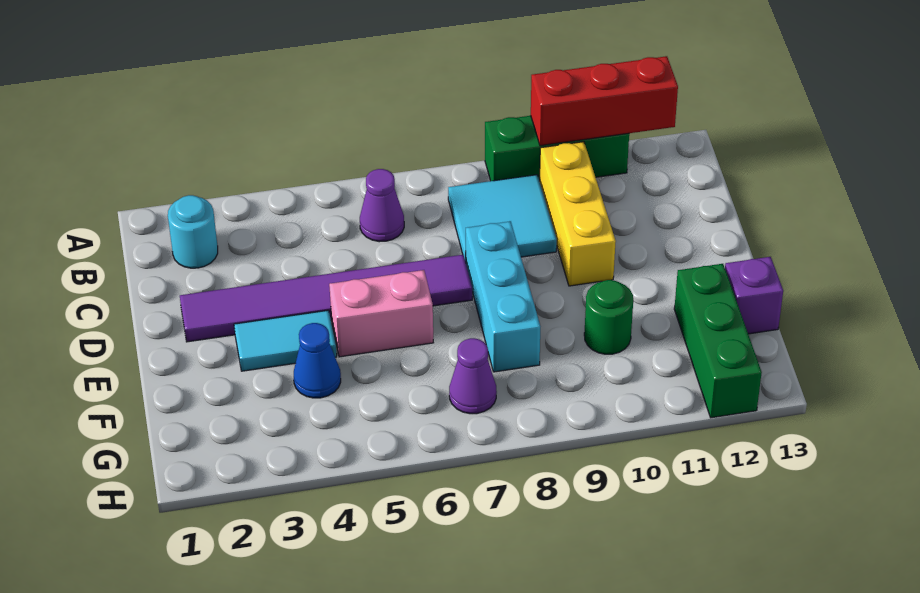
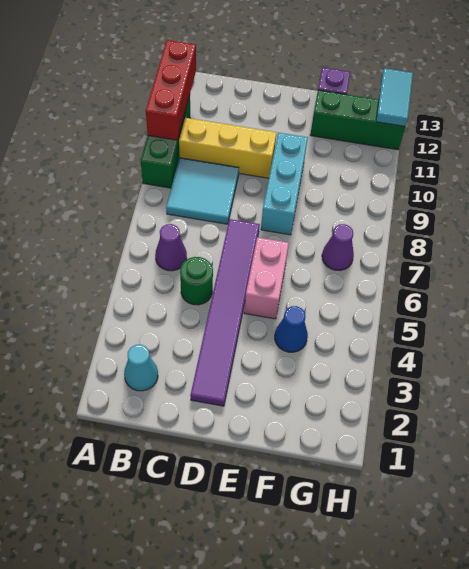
cyan 1x1 round brick [168,195,218,268] -> cyan 1x1 cone [124,345,158,391]
cyan 1x3 brick [465,221,540,372] -> cyan 1x3 brick turned to [261,133,308,235]
cyan 1x2 tile [234,310,337,371] -> cyan 1x2 tile moved to [376,68,413,126]
green 1x1 round brick [584,280,633,354] -> green 1x1 round brick moved to [180,257,213,305]

